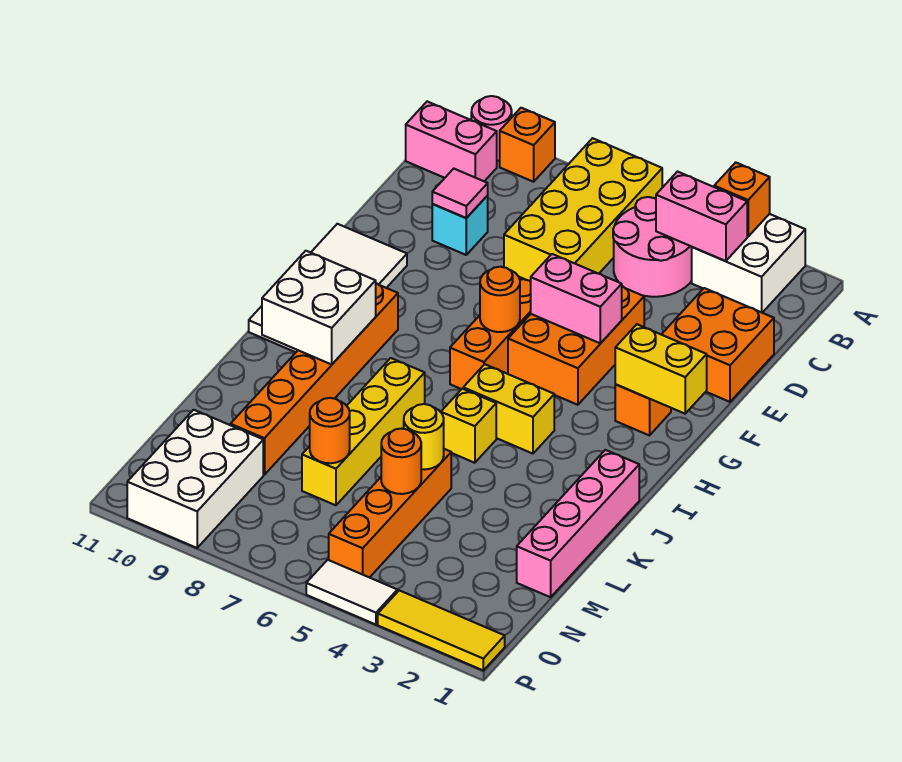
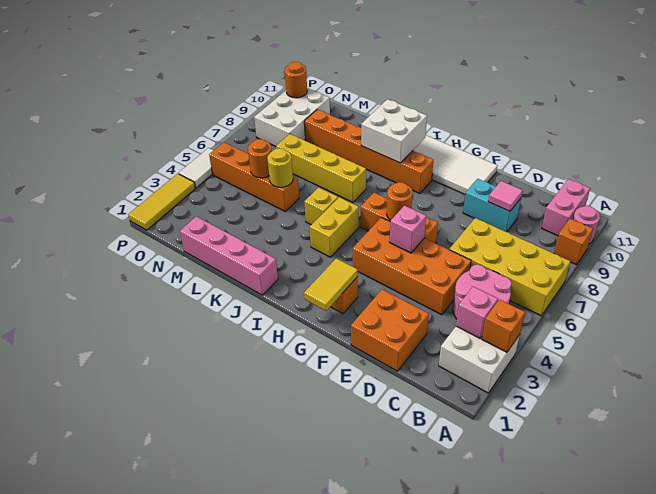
pink 1x2 brick [656,172,747,261] -> pink 1x1 brick [456,287,498,339]
cyan 1x1 brick [432,196,488,255] -> cyan 1x2 brick [463,179,521,232]
orange 2x3 brick [508,287,644,405] -> orange 2x4 brick [353,217,471,315]
pink 1x2 brick [531,254,622,343] -> pink 1x1 brick [390,206,426,253]
yellow 1x2 brick [615,324,707,414] -> yellow 1x2 tile [304,258,358,311]
orange 1x1 round brick [310,398,350,463] -> orange 1x1 round brick moved to [285,62,307,98]
white 2x3 brick [127,410,263,548] -> white 2x3 brick turned to [254,88,330,146]

